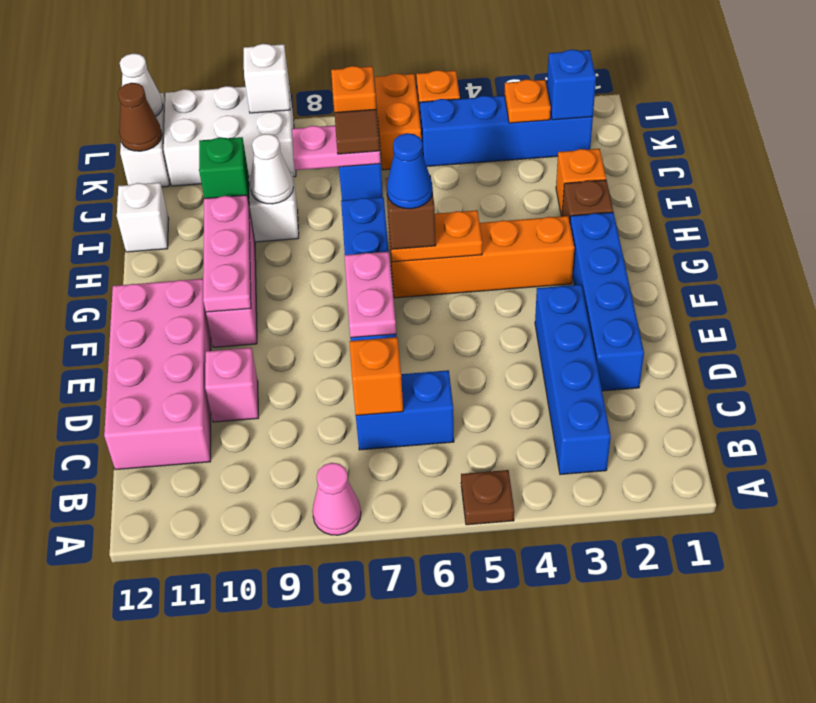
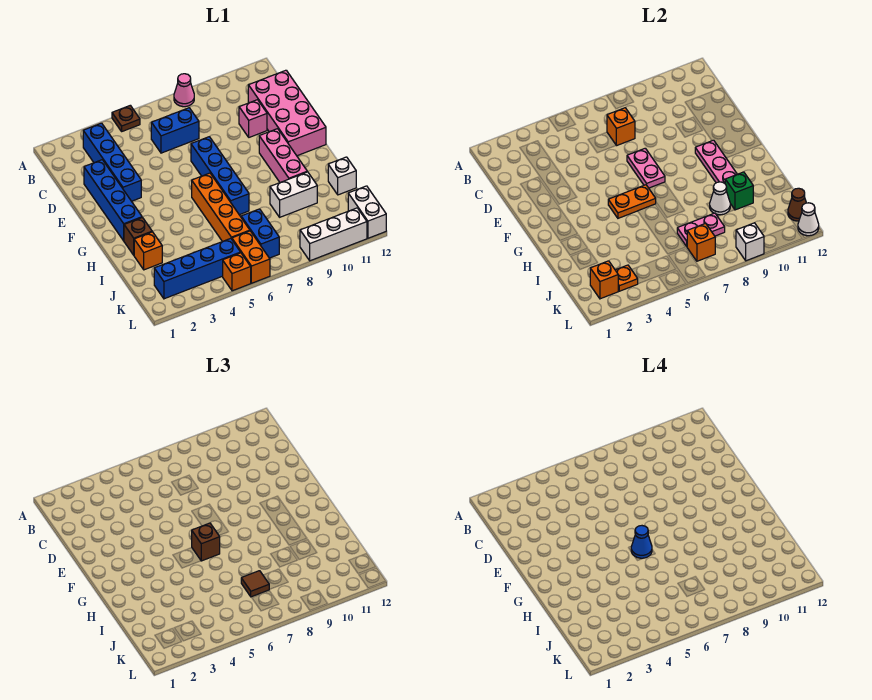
orange 1x4 brick [389,216,574,298] -> orange 1x4 brick turned to [192,173,250,242]
blue 1x1 brick [547,50,596,120] -> orange 1x1 brick [590,261,618,299]
white 2x3 brick [164,86,296,186] -> white 1x3 brick [300,208,367,261]

